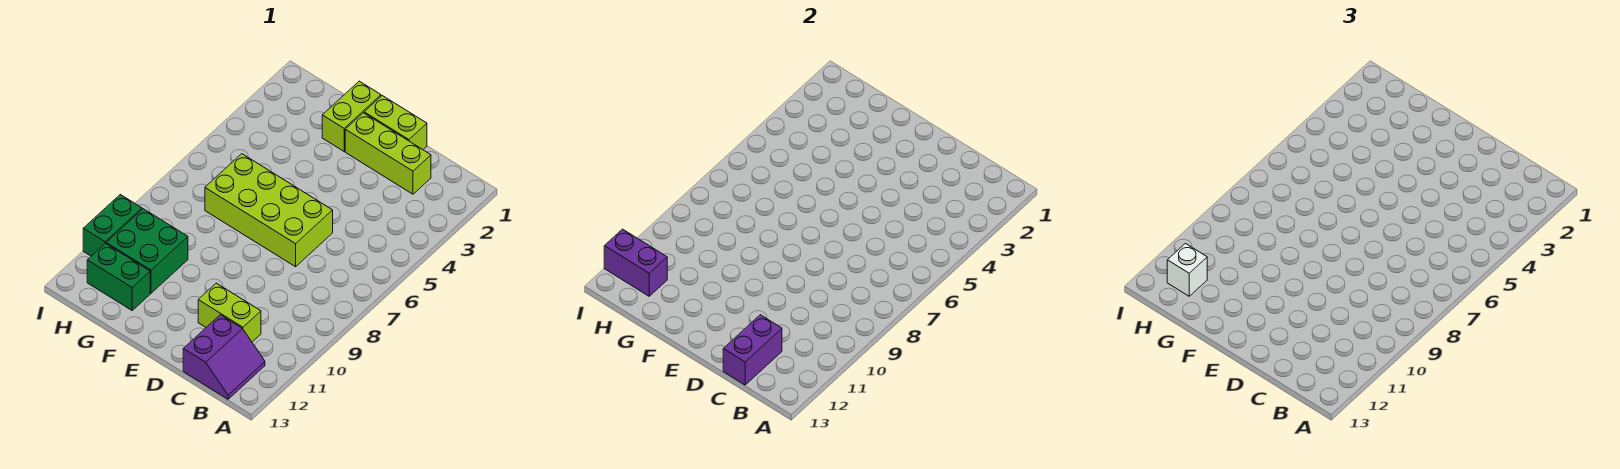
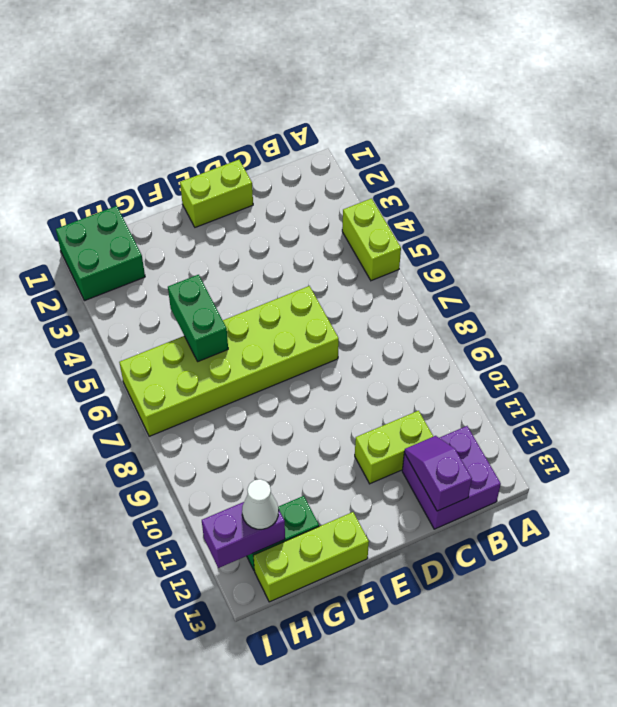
purple 2x2 slope [183,315,265,399] -> purple 2x2 brick [402,426,501,529]
lime 1x3 brick [345,113,431,194] -> lime 1x3 brick moved to [253,512,369,602]
purple 1x2 brick [723,315,782,385] -> purple 1x2 slope [404,436,472,511]
lime 2x4 brick [205,154,333,267] -> lime 2x6 brick [119,286,339,436]
lime 1x2 brick [322,81,381,151] -> lime 1x2 brick moved to [342,198,401,281]
green 2x2 brick [106,209,188,293] -> green 2x2 brick moved to [56,206,145,301]
white 1x1 brick [1167,244,1207,296] -> white 1x1 cone [242,479,279,529]
green 1x2 brick [83,195,142,256] -> green 1x2 brick moved to [168,275,228,361]

